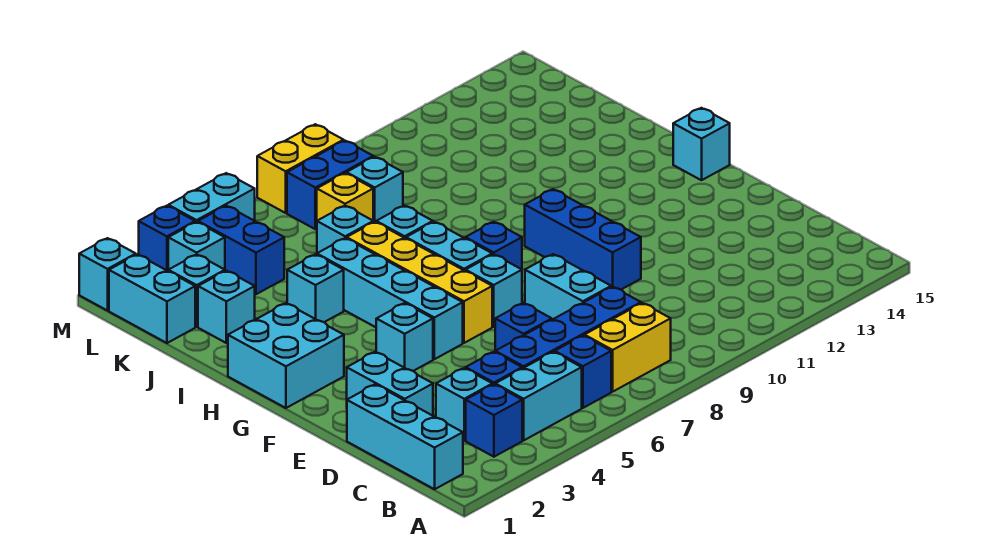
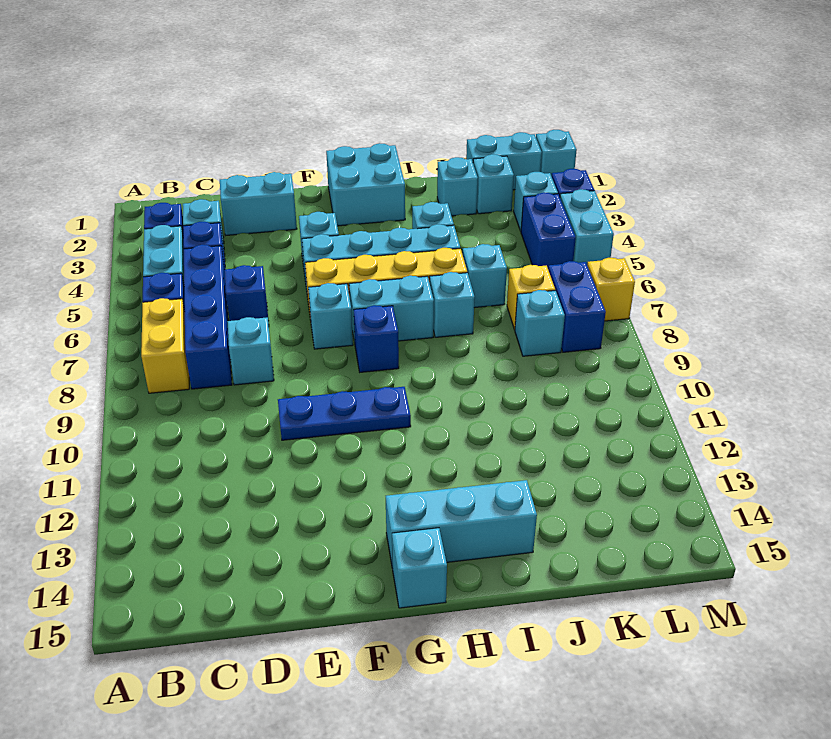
cyan 1x3 brick [347,384,463,489] -> cyan 1x3 brick moved to [386,480,537,568]
cyan 1x2 brick [525,254,611,320] -> cyan 1x1 brick [227,317,274,385]
blue 1x3 brick [525,189,641,290] -> blue 1x3 plate [278,387,411,440]
blue 1x2 brick [198,206,284,294] -> blue 1x2 brick turned to [521,192,576,268]
yellow 1x2 brick [257,124,344,213] -> yellow 1x1 brick [587,258,635,321]

